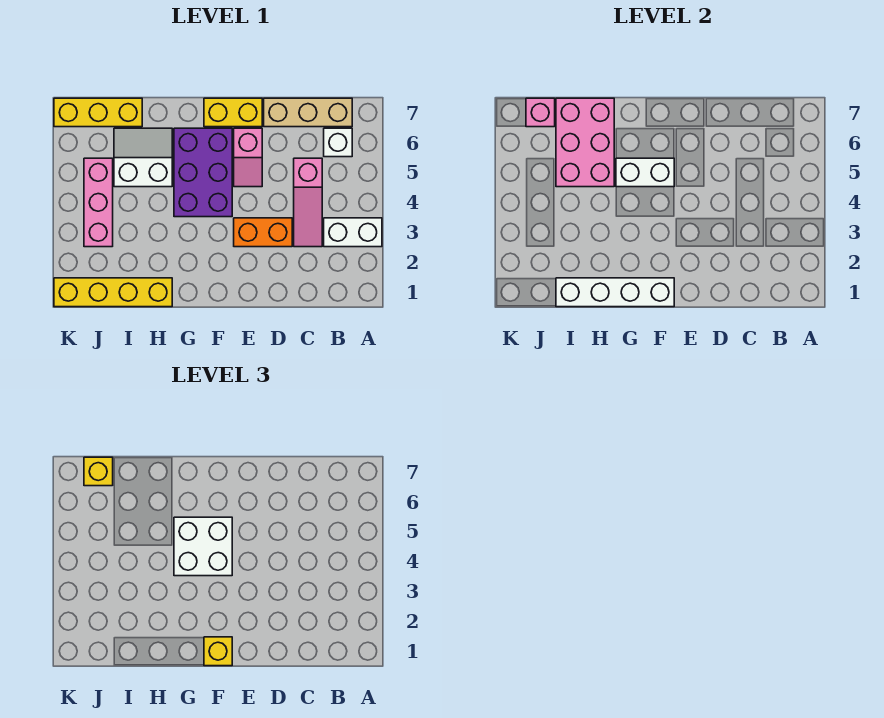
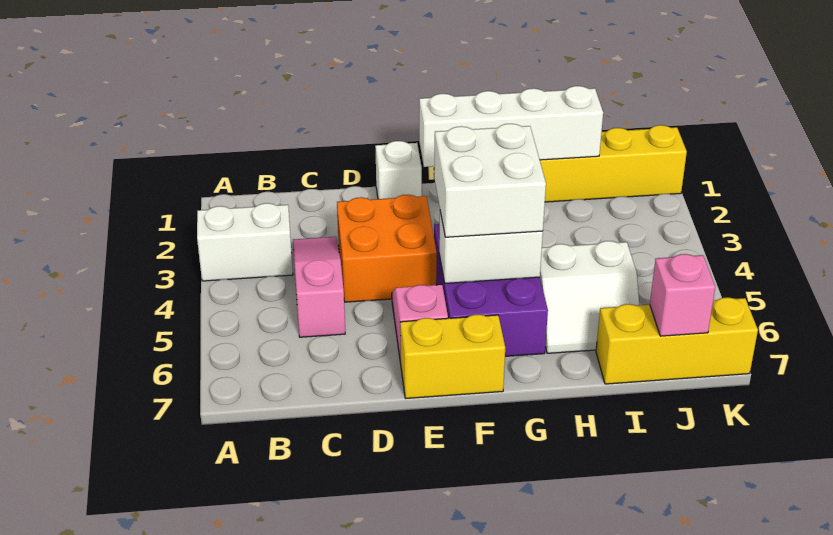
white 1x1 brick [324,128,352,157] -> white 1x1 brick moved to [375,141,422,199]
tan 1x3 brick [264,98,352,127] -> none
orange 1x2 brick [234,218,292,247] -> orange 2x2 brick [337,195,437,302]
yellow 1x1 brick [204,637,232,666] -> none
pink 2x3 brick [556,98,614,187] -> none
pink 1x3 brick [84,158,113,247] -> none
yellow 1x1 brick [84,457,113,486] -> none

